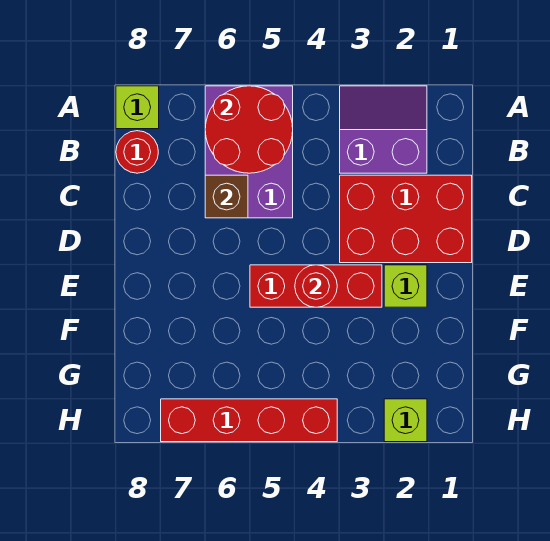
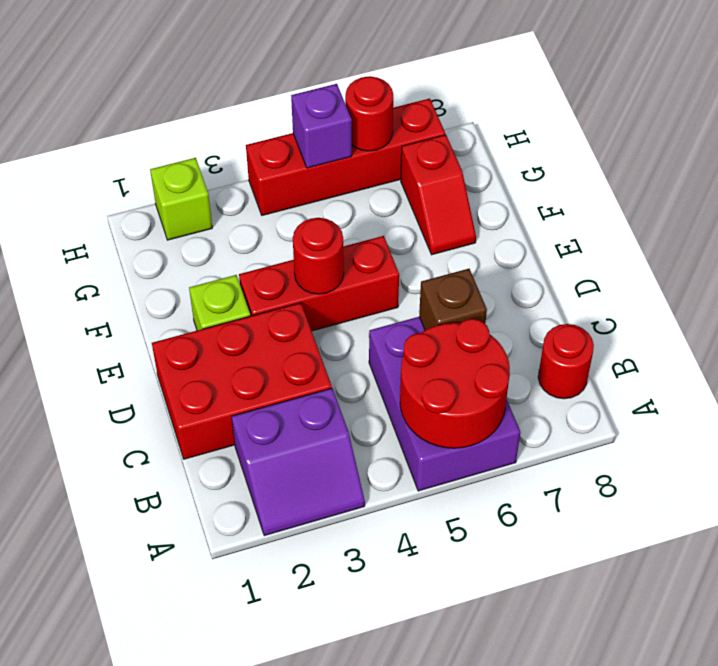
lime 1x1 brick [116,86,159,129] -> none
none -> red 1x2 slope [401,135,476,255]
none -> purple 1x1 brick [291,84,352,168]
none -> red 1x1 round brick [345,76,393,151]

